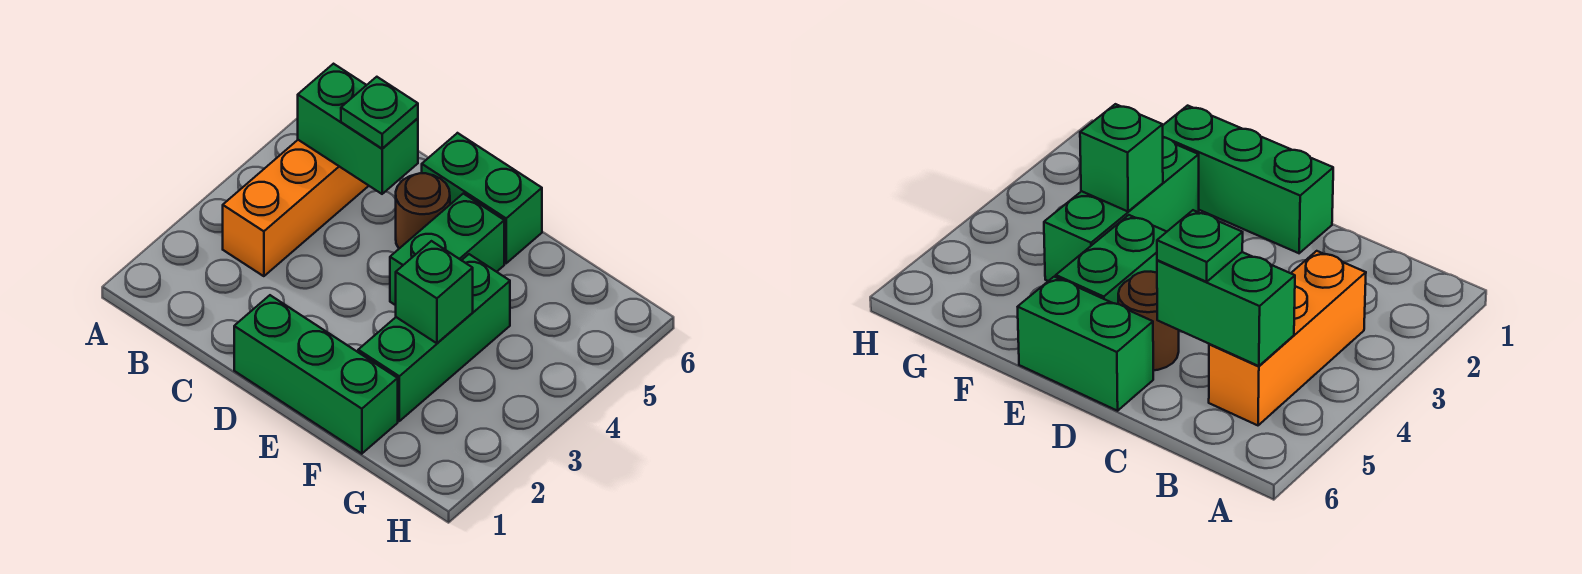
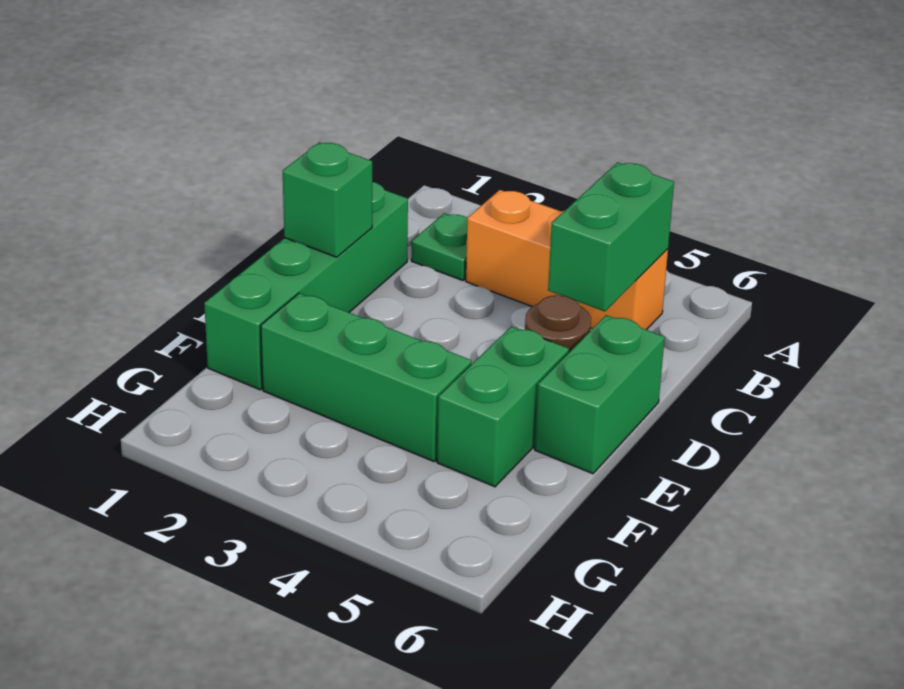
green 1x1 plate [341,77,418,149] -> green 1x1 plate moved to [412,213,467,281]
green 1x3 brick [234,295,398,454] -> green 1x4 brick [204,182,408,390]
green 1x2 brick [390,194,504,305] -> green 1x2 brick turned to [437,327,569,487]
green 1x1 brick [396,241,473,343] -> green 1x1 brick moved to [283,142,372,257]

